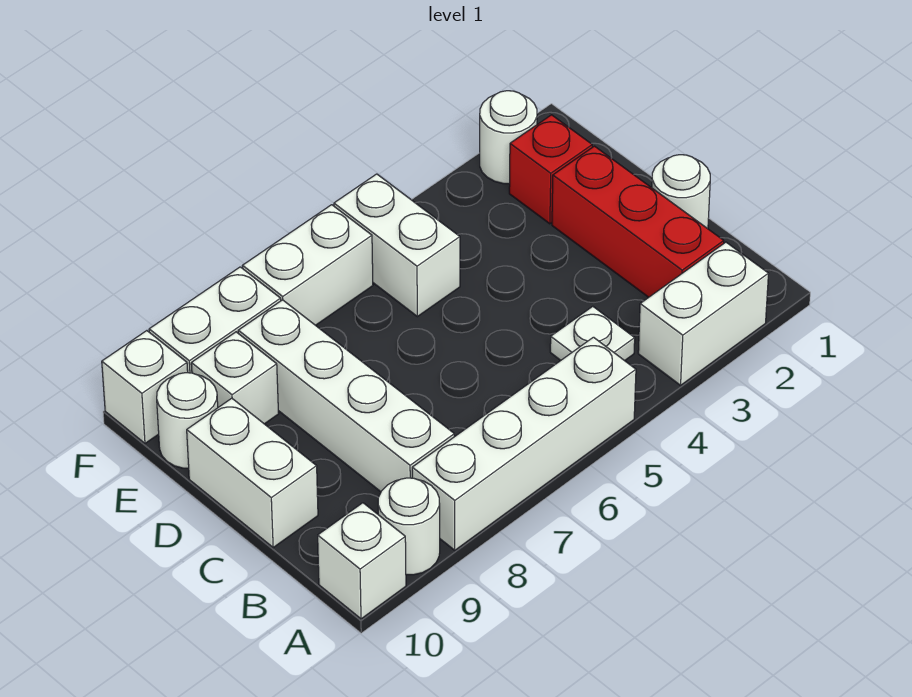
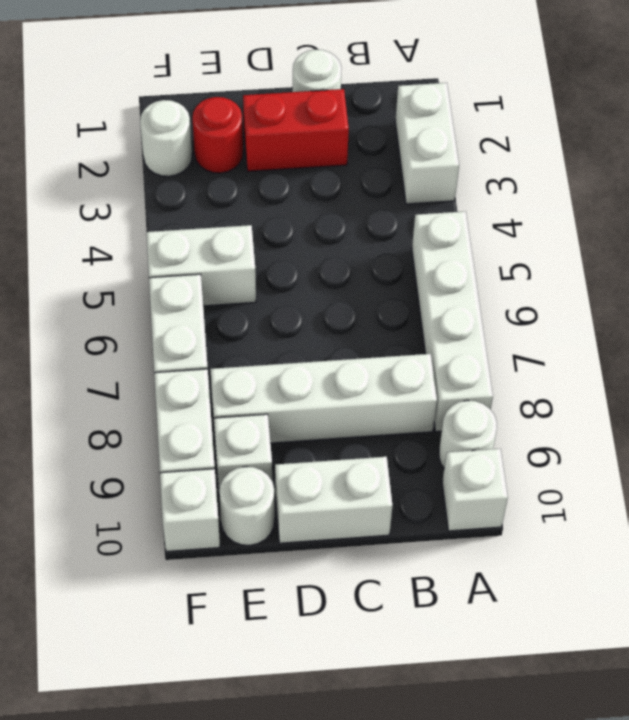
red 1x3 brick [552,146,724,297] -> red 1x2 brick [243,89,349,171]
white 1x1 plate [550,306,635,361] -> none
red 1x1 brick [509,115,592,224] -> red 1x1 round brick [192,97,243,173]

